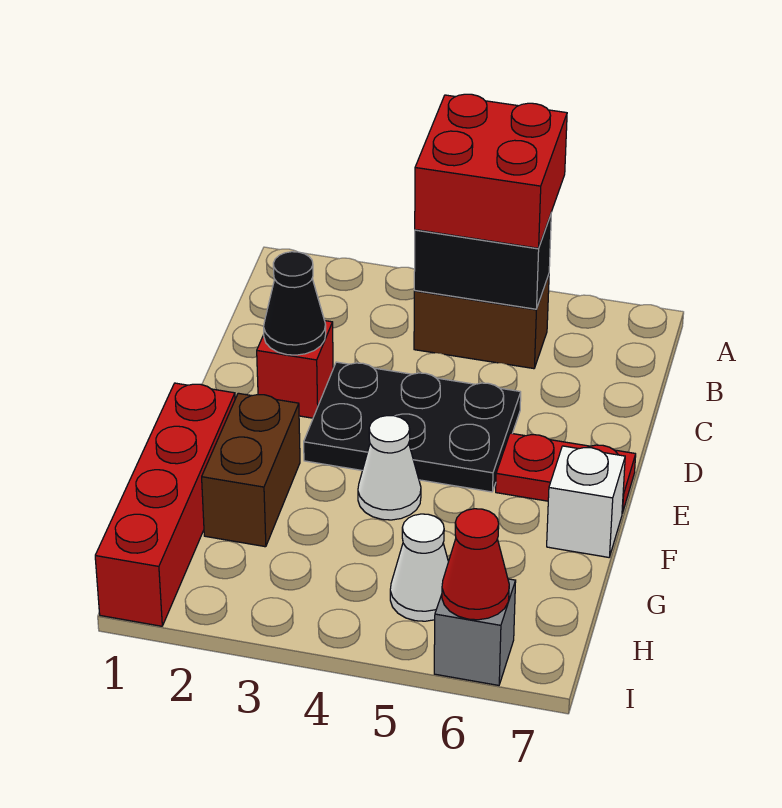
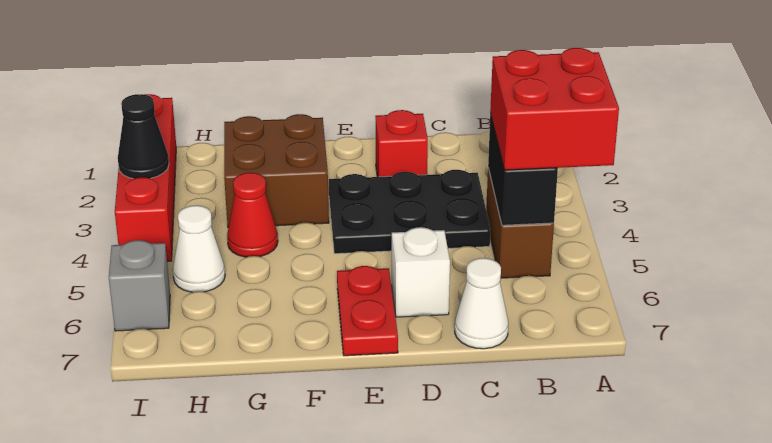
black 1x1 cone [264,252,326,355] -> black 1x1 cone moved to [118,94,169,179]
black 2x3 plate [304,362,521,492] -> black 2x3 plate turned to [329,170,490,254]
red 1x4 brick [95,383,235,626] -> red 1x4 brick turned to [115,94,176,261]
brown 1x2 brick [202,393,300,547] -> brown 2x2 brick [224,114,329,228]
white 1x1 cone [358,416,421,520] -> white 1x1 cone moved to [455,258,508,349]
white 1x1 brick [547,446,625,557] -> white 1x1 brick moved to [392,227,450,317]
red 1x1 cone [442,509,509,620] -> red 1x1 cone moved to [227,173,278,257]

